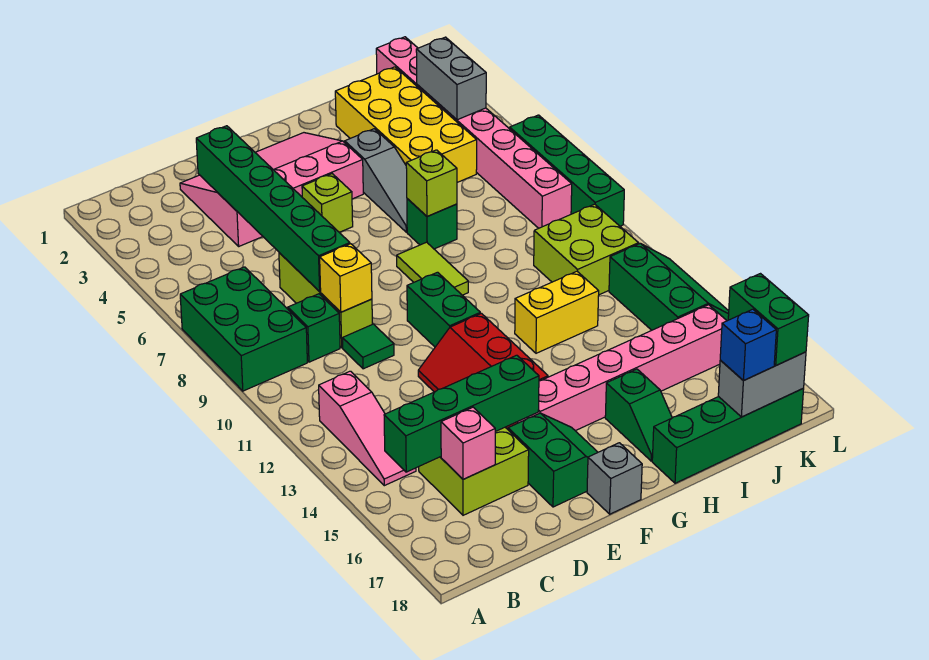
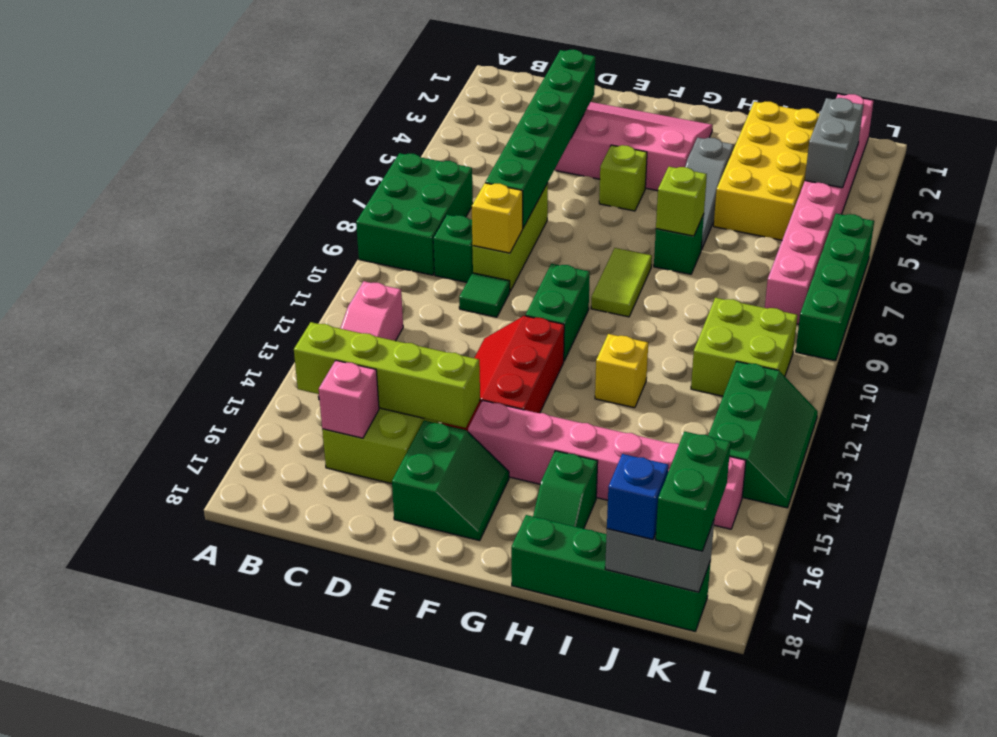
green 1x4 brick [384,355,539,472] -> lime 1x4 brick [294,322,480,428]
grey 1x1 brick [587,443,642,514] -> none
yellow 1x2 brick [515,271,599,353] -> yellow 1x1 brick [595,334,648,408]

